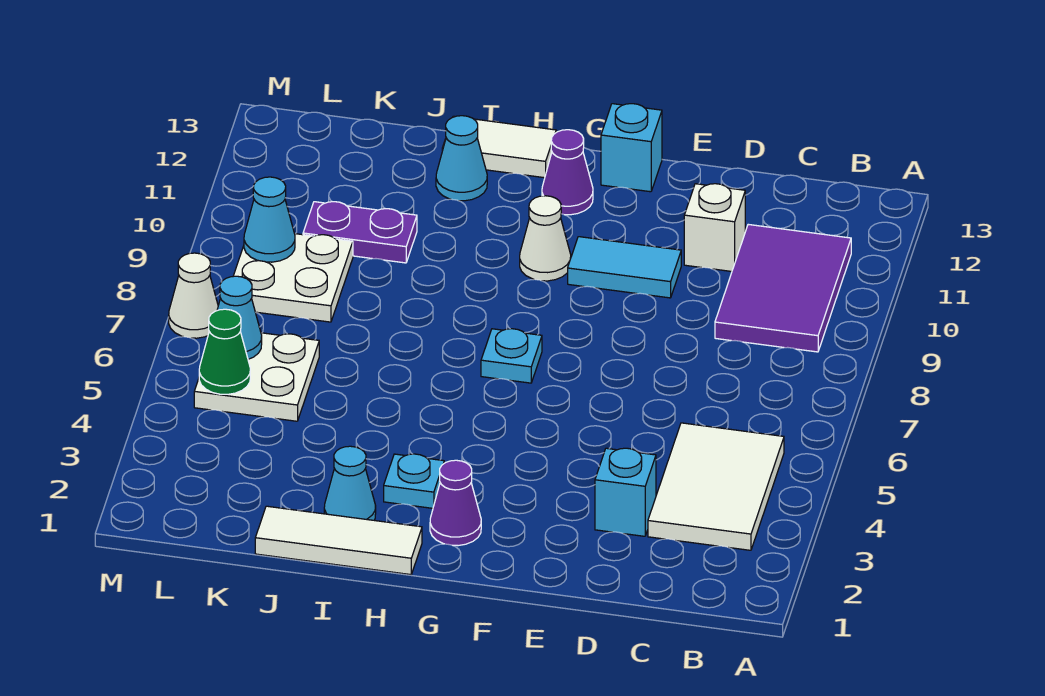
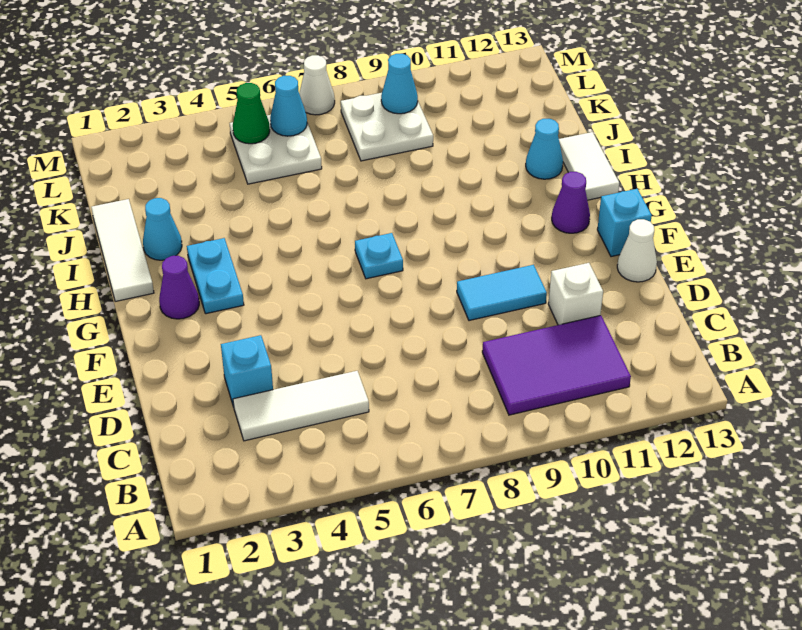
white 2x3 tile [648,423,784,550] -> white 1x3 tile [233,371,369,441]
cyan 1x2 tile [568,237,681,298] -> cyan 1x2 tile turned to [457,265,547,321]
white 1x1 cone [520,196,571,281] -> white 1x1 cone moved to [617,219,657,282]
cyan 1x1 plate [384,454,444,508] -> cyan 1x2 plate [187,238,244,314]
purple 1x2 plate [303,202,417,263] -> none

